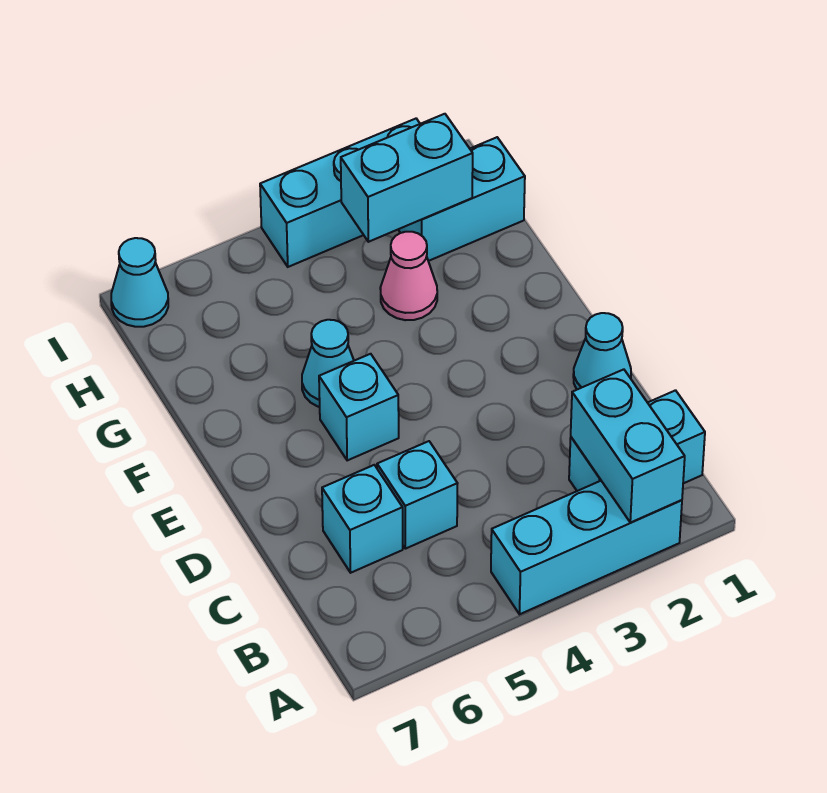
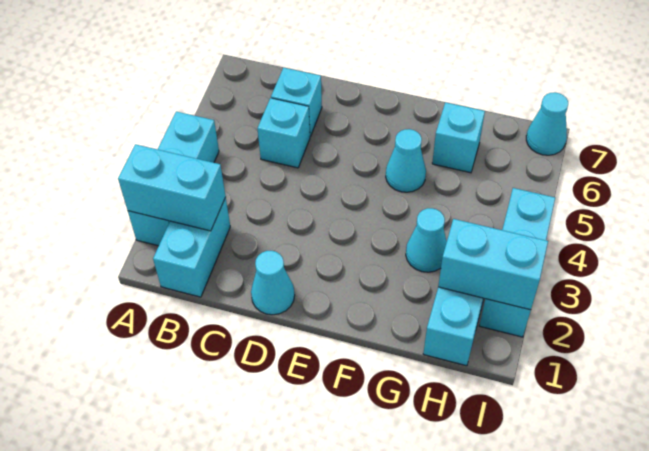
cyan 1x1 brick [319,354,399,461] -> cyan 1x1 brick moved to [432,102,485,173]
pink 1x1 cone [380,232,437,320] -> cyan 1x1 cone [406,208,447,272]
cyan 1x2 brick [341,114,473,242] -> cyan 1x2 brick turned to [438,219,548,310]

